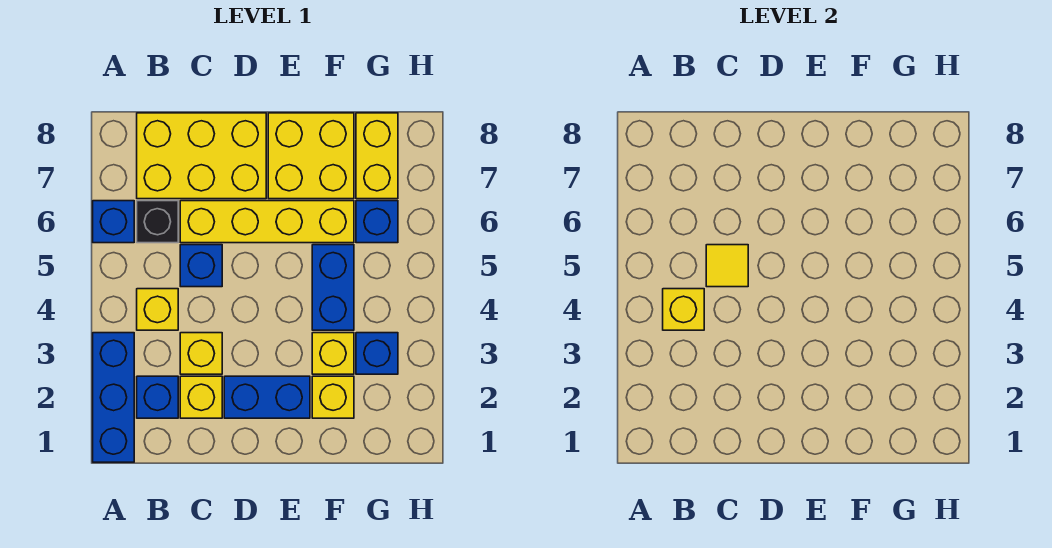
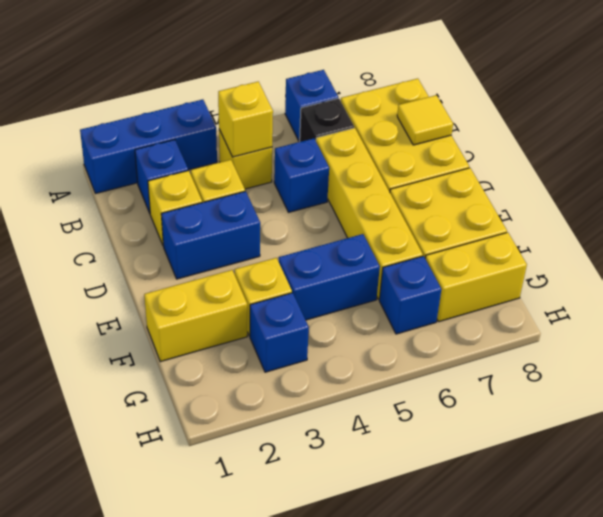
yellow 1x1 tile [706,245,748,287] -> yellow 1x1 tile moved to [397,95,453,145]
blue 1x2 brick [224,376,310,418] -> blue 1x2 brick turned to [161,191,260,279]
yellow 1x1 brick [312,376,354,418] -> yellow 1x2 brick [144,270,247,362]

